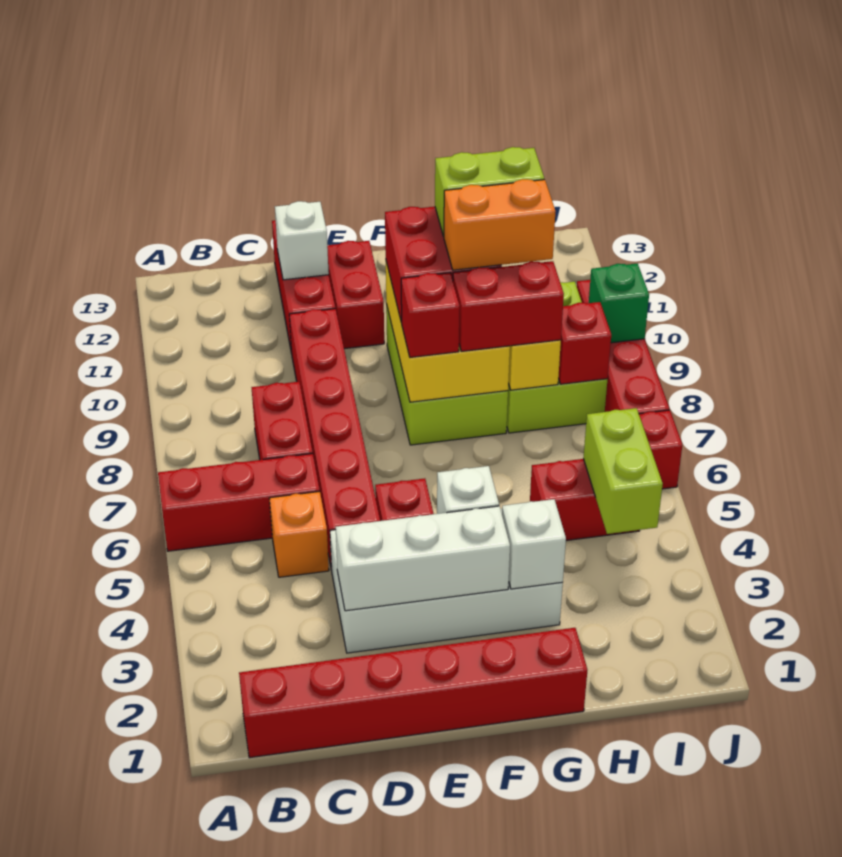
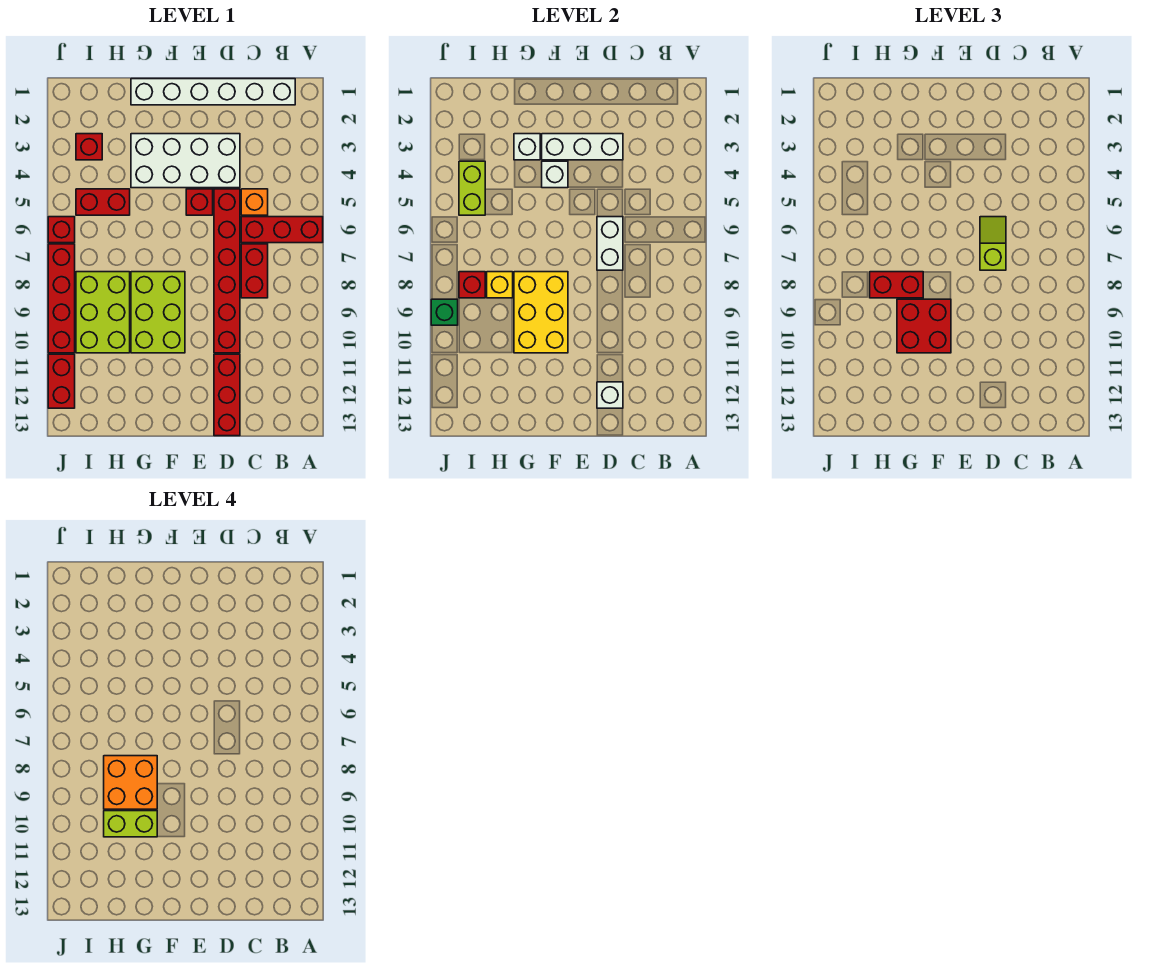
red 1x6 brick [239,628,587,758] -> white 1x6 brick [131,79,295,105]
none -> white 1x2 brick [597,217,623,270]
none -> lime 1x2 slope [980,217,1006,270]
red 1x2 brick [327,241,384,349] -> red 1x2 brick moved to [48,354,75,408]
red 1x1 brick [401,273,460,357] -> red 1x1 brick moved to [76,134,102,160]
orange 1x2 brick [444,179,556,270] -> orange 2x2 brick [104,756,157,809]

